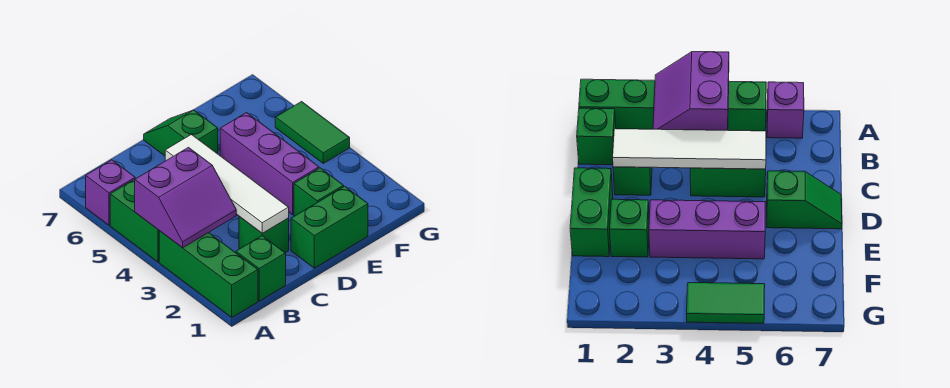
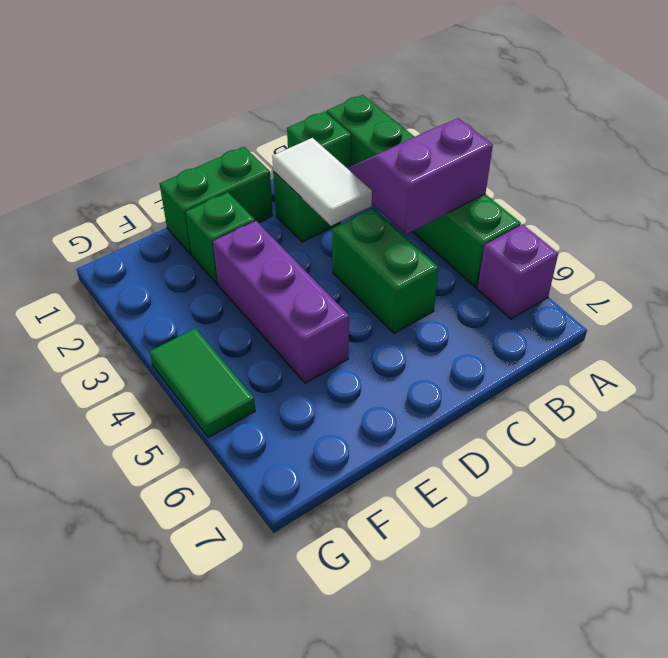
white 1x4 tile [165,135,289,233] -> white 1x2 tile [272,138,372,226]
green 1x2 slope [144,110,218,156] -> none

